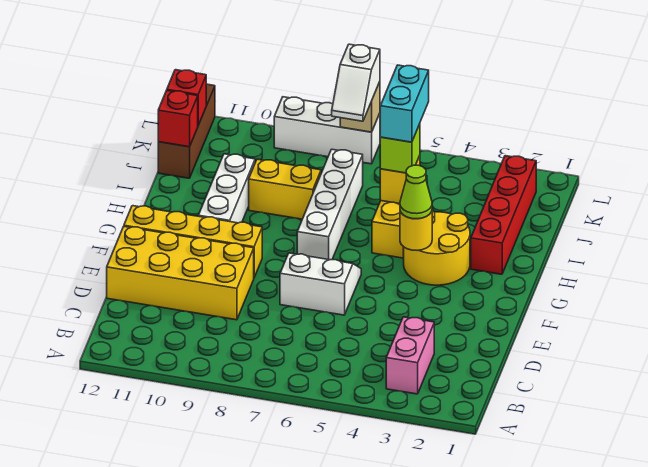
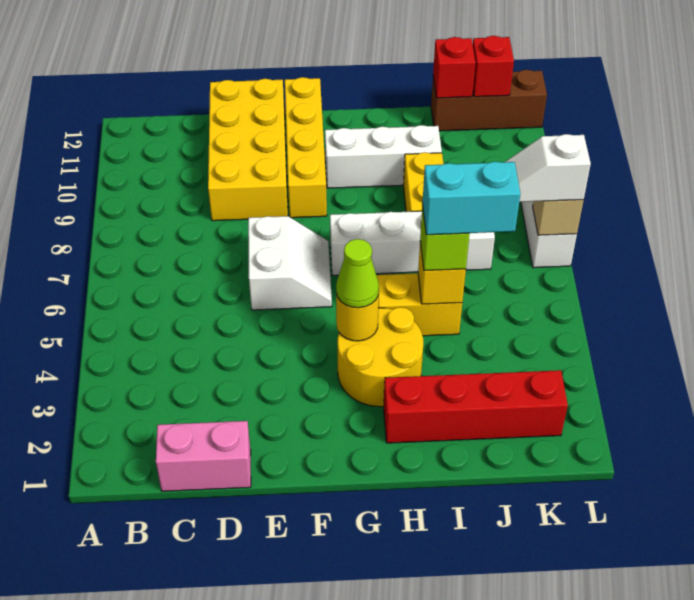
pink 1x2 brick [386,317,434,394] -> pink 1x2 brick moved to [156,421,251,491]

